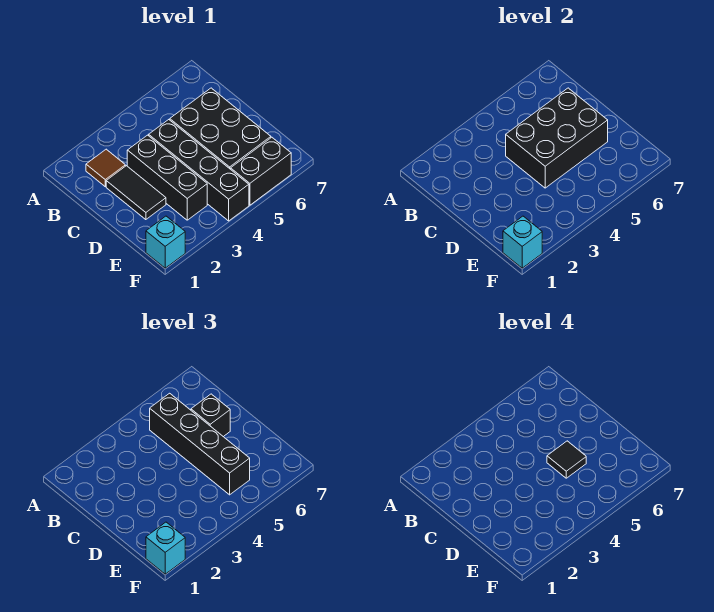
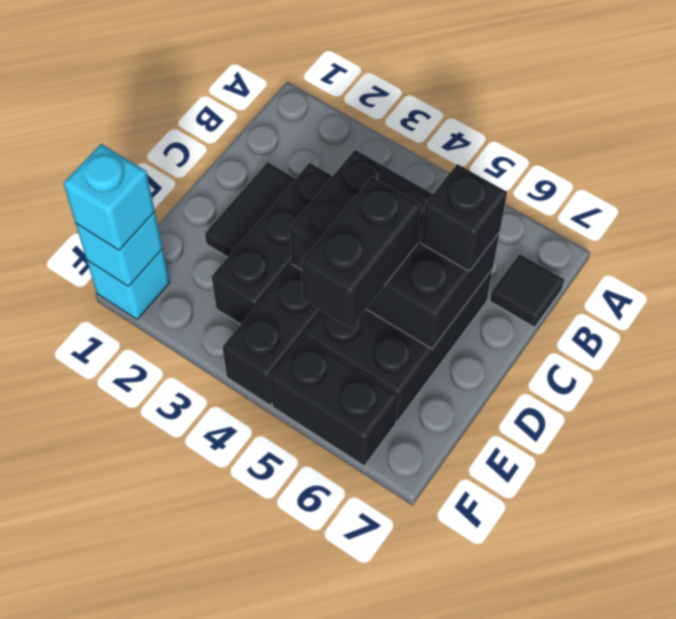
brown 1x1 tile [86,149,125,187] -> none
black 1x4 brick [150,393,250,495] -> black 1x2 brick [301,177,421,328]
black 1x1 tile [547,441,586,478] -> black 1x1 tile moved to [490,254,564,327]

